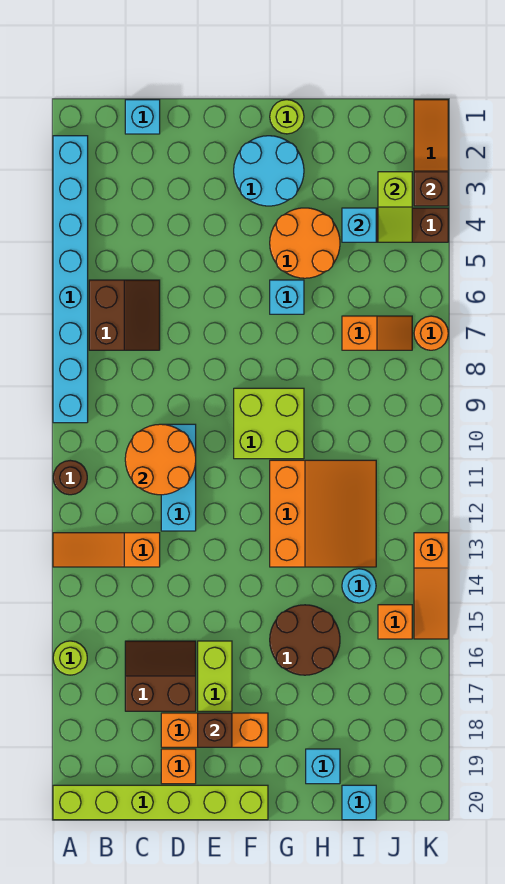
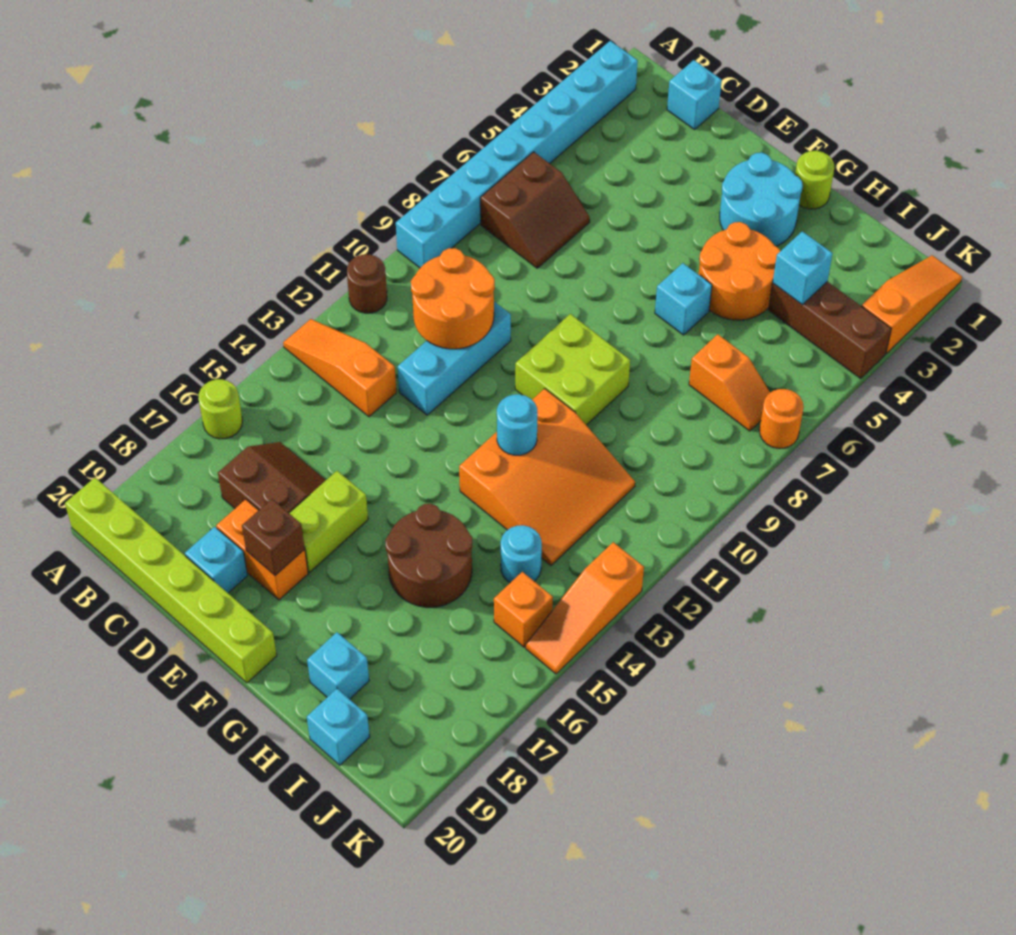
orange 1x3 brick [161,713,268,747] -> orange 1x2 brick [216,499,308,600]
orange 1x1 brick [161,749,196,784] -> cyan 1x1 brick [185,527,248,593]
none -> cyan 1x1 round brick [497,394,537,455]
lime 1x2 slope [378,172,412,242] -> none
brown 1x1 brick [414,172,448,206] -> none

